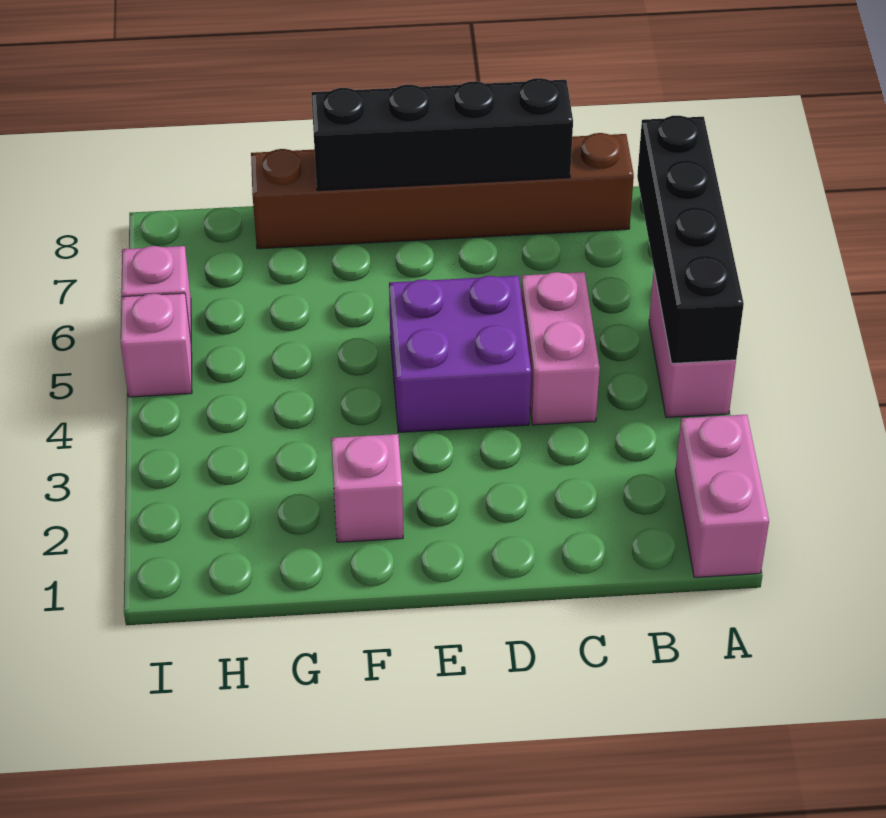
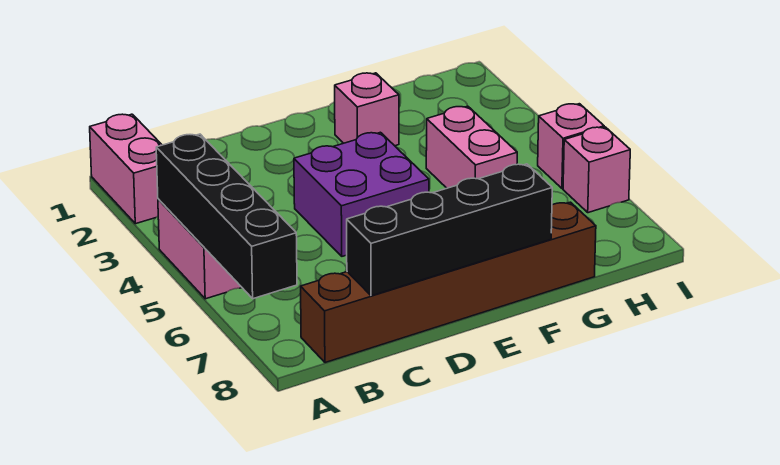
pink 1x2 brick [521,272,600,425] -> pink 1x2 brick moved to [426,106,517,188]

